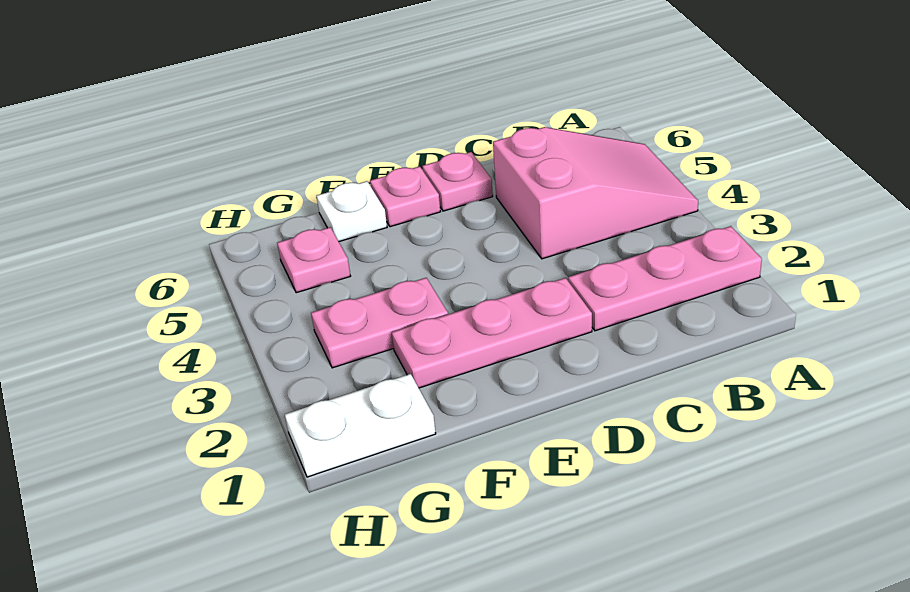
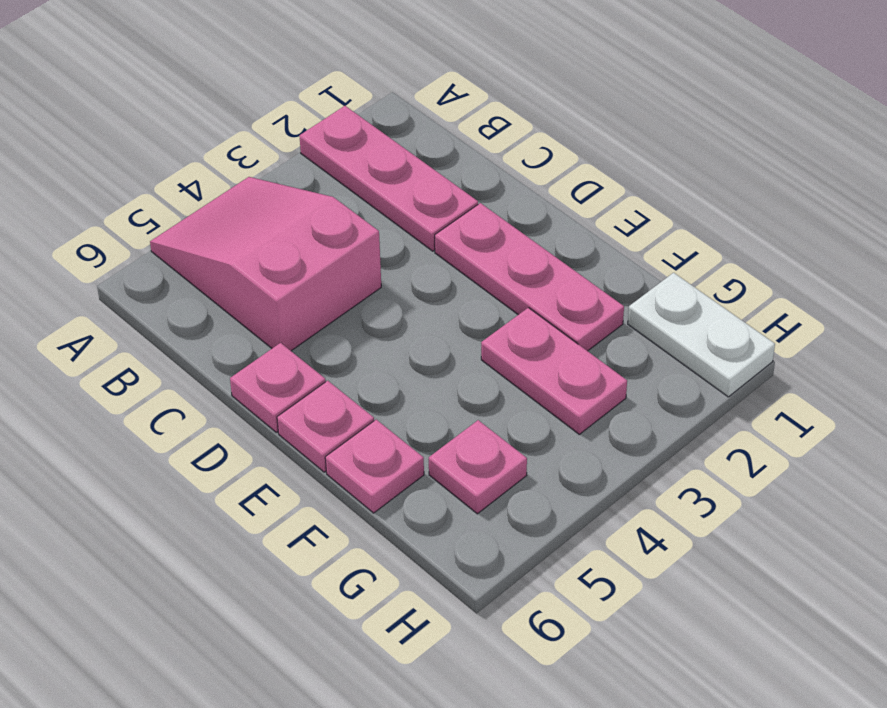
white 1x1 plate [317,181,387,241] -> pink 1x1 plate [325,420,424,513]

